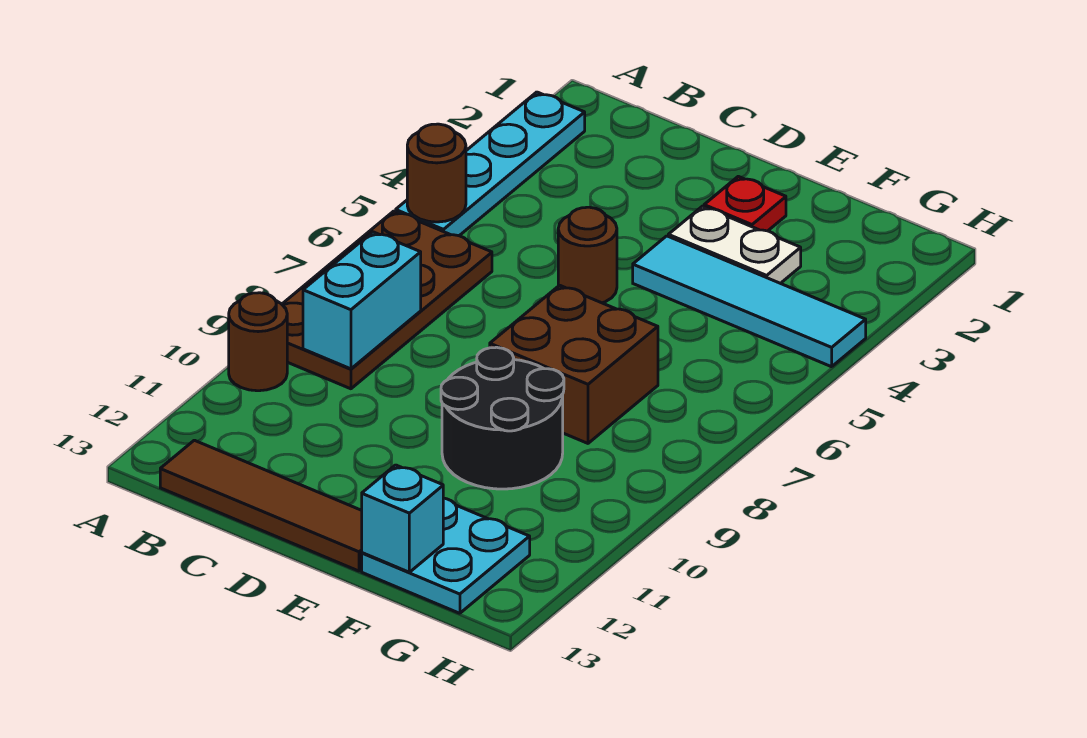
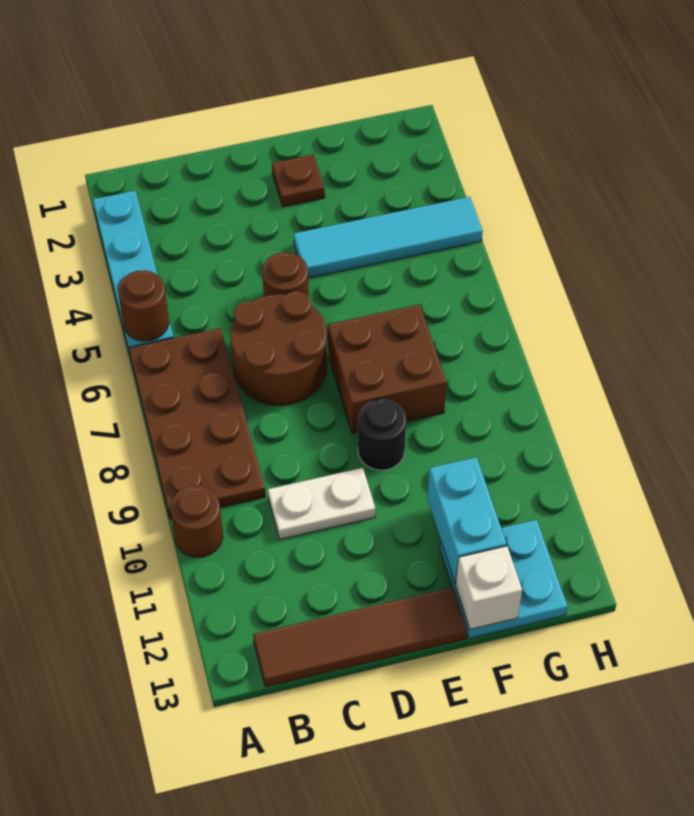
cyan 1x2 brick [303,232,421,369] -> cyan 1x2 brick moved to [427,457,506,584]
none -> brown 2x2 round brick [231,291,327,405]
red 1x1 plate [704,176,786,231] -> brown 1x1 plate [272,154,325,207]
white 1x2 plate [668,206,801,283] -> white 1x2 plate moved to [268,468,375,539]
black 2x2 round brick [441,347,564,489] -> black 1x1 round brick [358,399,406,470]
cyan 1x1 brick [362,465,443,572] -> white 1x1 brick [456,546,522,629]

